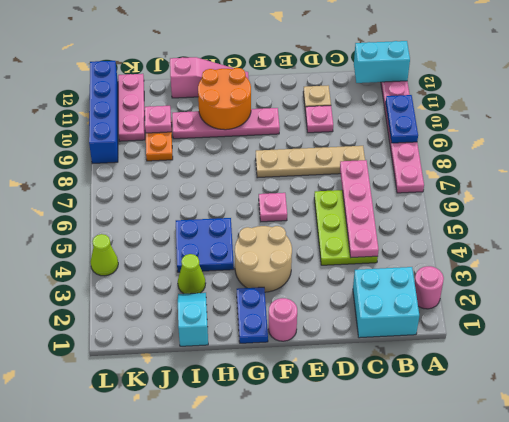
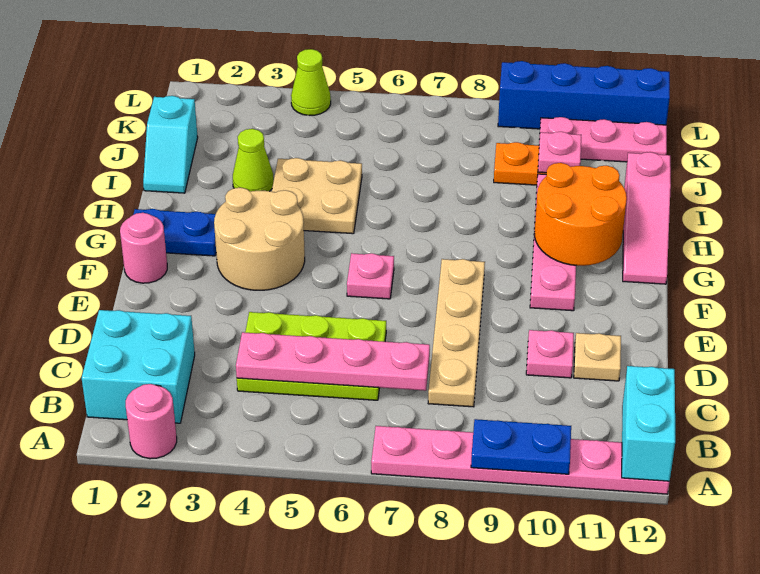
blue 2x2 plate [176,218,234,272] -> tan 2x2 plate [272,158,362,234]
cyan 1x2 slope [178,293,208,346] -> cyan 1x2 slope turned to [143,96,198,193]

